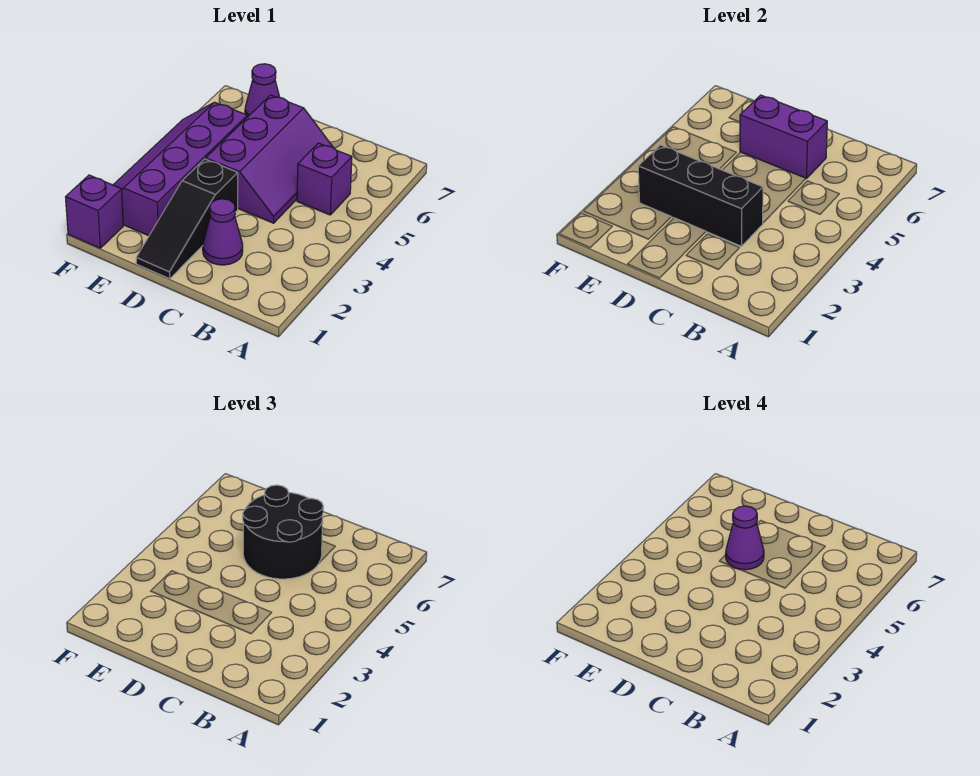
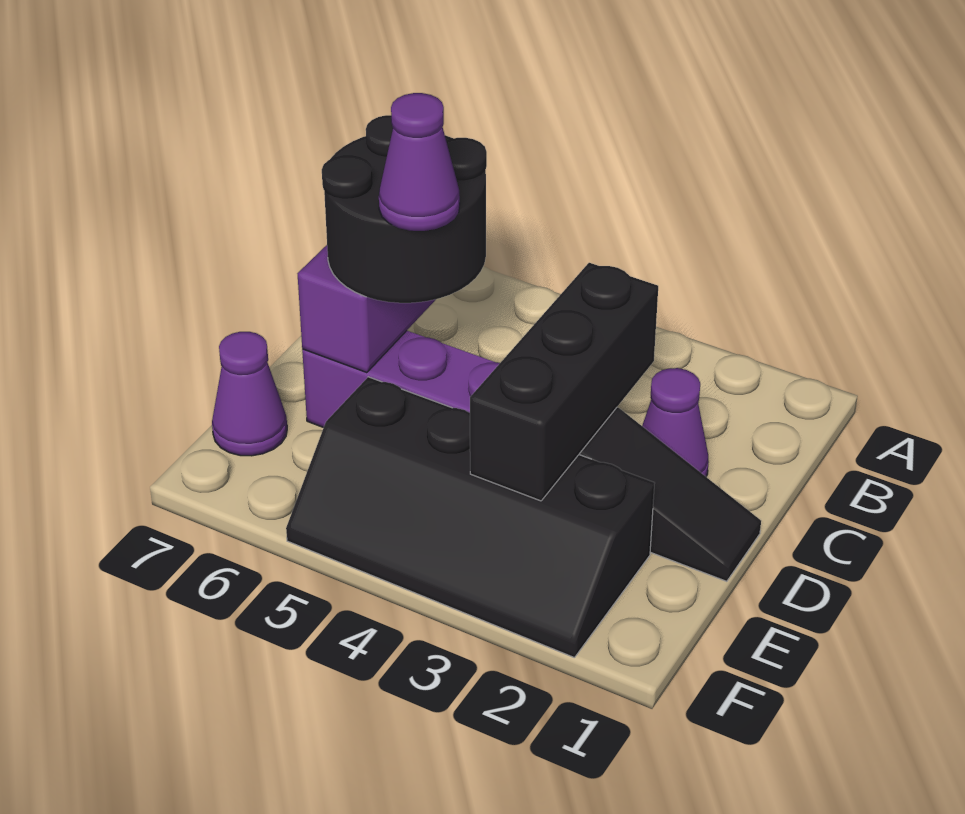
purple 1x1 brick [297,143,352,215] -> none
purple 2x4 slope [113,102,247,236] -> black 2x4 slope [286,377,655,658]
purple 1x1 brick [66,175,123,248] -> none

